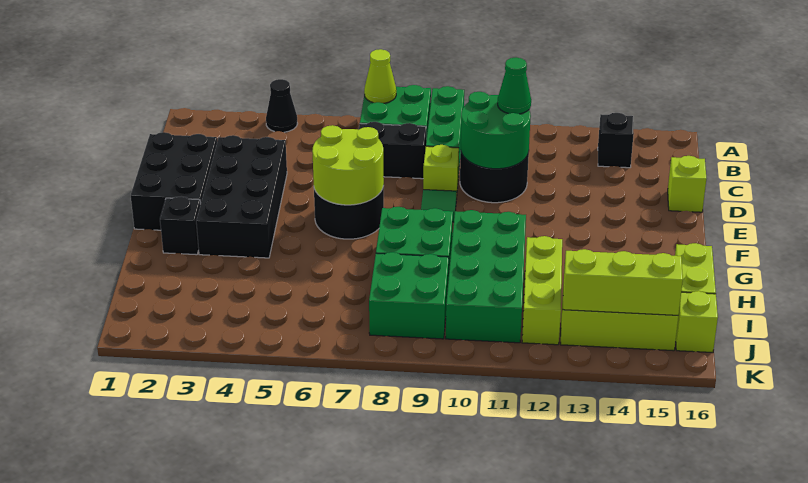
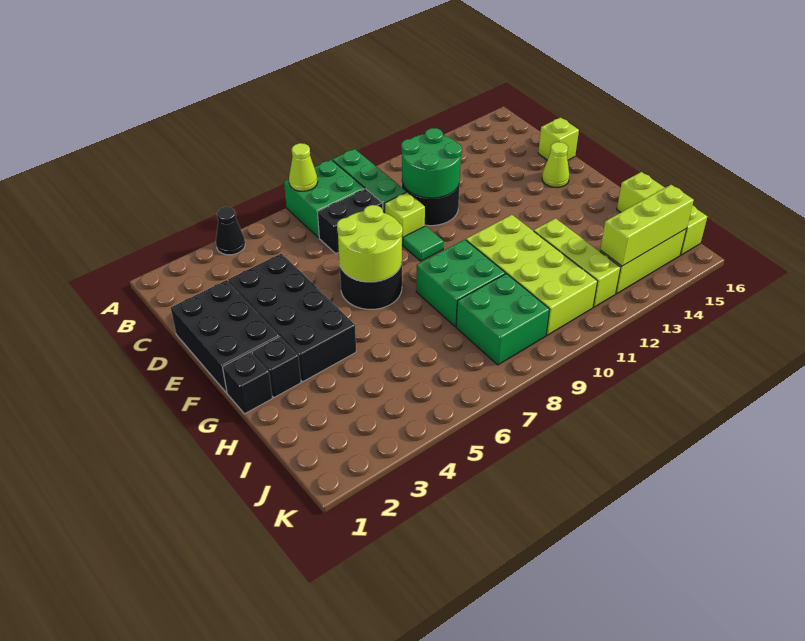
black 1x1 brick [598,113,634,168] -> black 1x1 brick moved to [223,352,272,414]
green 1x1 cone [498,57,531,114] -> none
none -> lime 1x1 cone [542,142,569,188]
green 2x4 brick [446,210,526,343] -> lime 2x4 brick [466,215,598,335]

